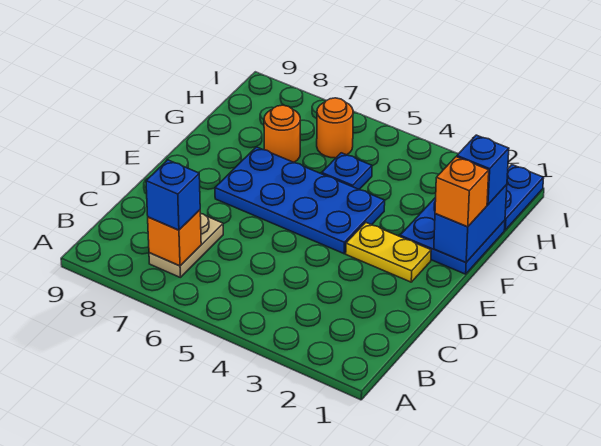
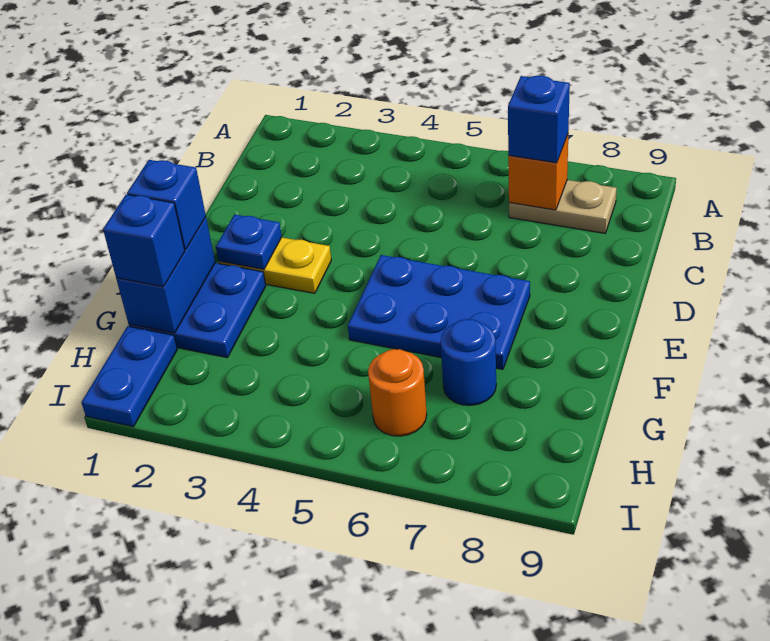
tan 1x2 plate [149,214,223,277] -> tan 1x2 plate turned to [509,180,617,233]
blue 2x4 plate [215,147,385,254] -> blue 2x3 plate [348,255,530,369]
orange 1x1 brick [435,157,489,227] -> blue 1x1 brick [127,160,206,250]
blue 1x1 plate [322,153,372,190] -> blue 1x1 plate moved to [216,215,282,270]
orange 1x1 round brick [264,105,300,162] -> blue 1x1 round brick [441,319,496,405]

